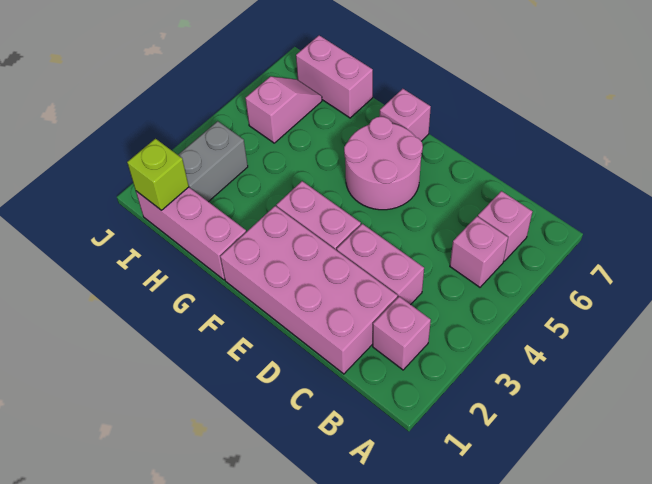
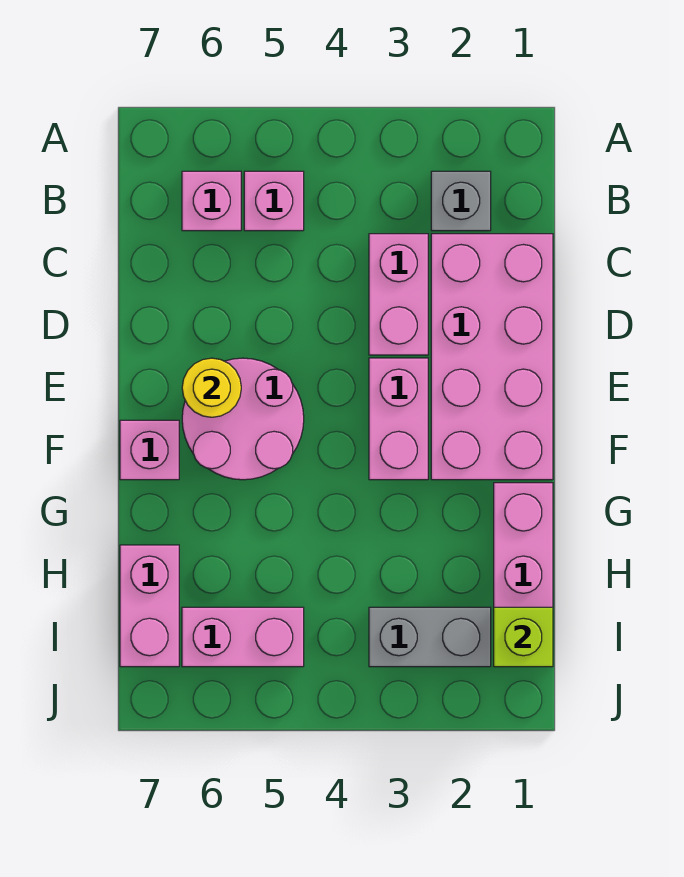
pink 1x1 brick [373,297,431,370] -> grey 1x1 brick [431,171,491,231]
none -> yellow 1x1 round brick [182,358,241,417]
pink 1x2 slope [245,77,322,143] -> pink 1x2 brick [182,607,304,667]

